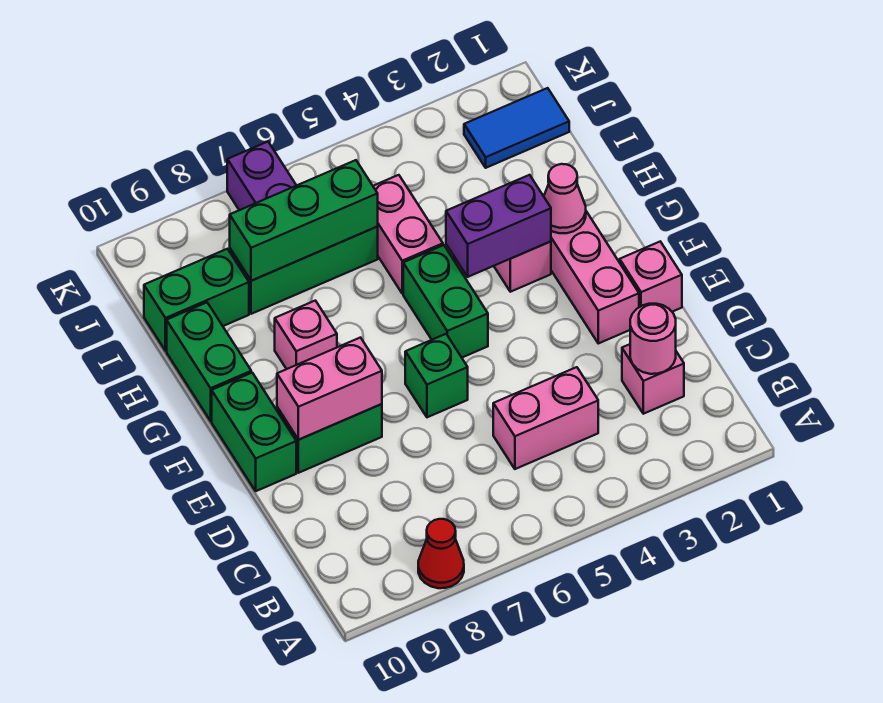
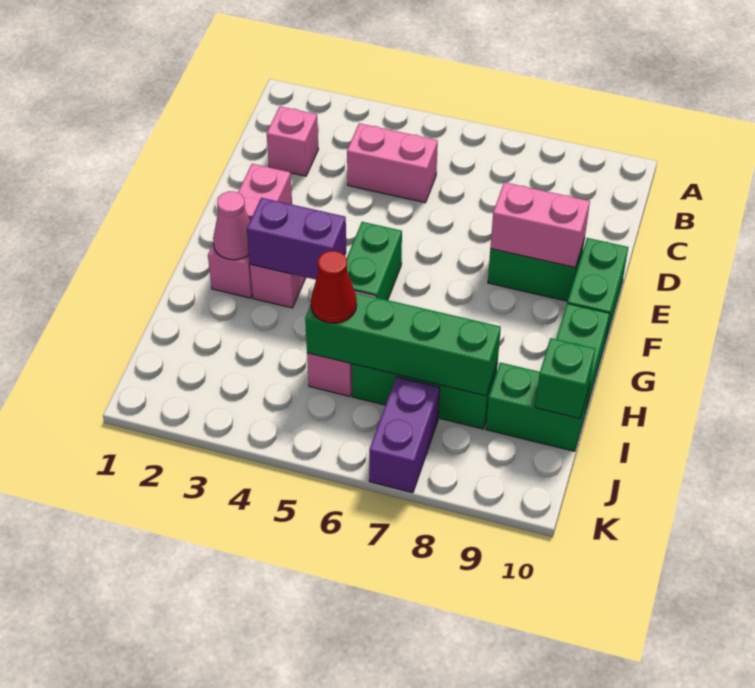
red 1x1 cone [418,519,464,588] -> red 1x1 cone moved to [311,251,357,323]
pink 1x1 round brick [630,304,676,374] -> none
pink 1x1 brick [620,242,682,312] -> none
green 1x1 brick [405,334,468,417] -> green 1x1 brick moved to [535,338,595,419]
pink 1x1 brick [275,301,337,369] -> none
green 1x3 brick [230,160,378,281] -> green 1x4 brick [305,293,501,396]
blue 1x2 tile [464,88,569,168] -> none

